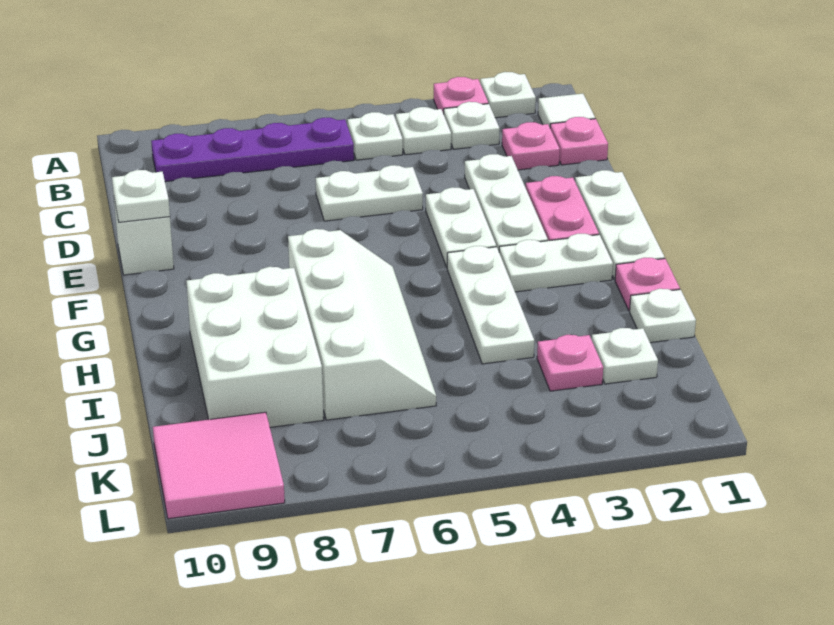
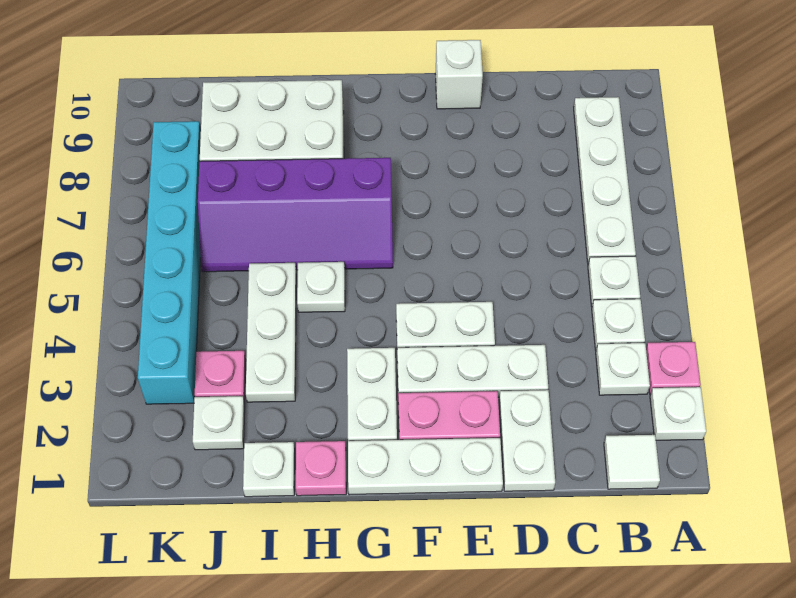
purple 1x4 plate [151,118,354,182] -> white 1x4 plate [574,97,636,263]
pink 1x1 plate [550,117,608,165] -> none
pink 1x1 plate [502,122,560,170] -> none
white 1x2 plate [316,165,423,221] -> white 1x2 plate moved to [499,390,555,491]
white 1x1 plate [112,170,170,222] -> white 1x1 plate moved to [297,262,345,312]
white 1x3 plate [447,246,534,364] -> white 1x3 plate turned to [246,263,296,402]
white 2x4 slope [288,229,436,420] -> purple 2x4 slope [198,158,393,272]
none -> cyan 1x6 brick [138,121,201,404]
pink 2x2 tile [153,412,285,519] -> none

